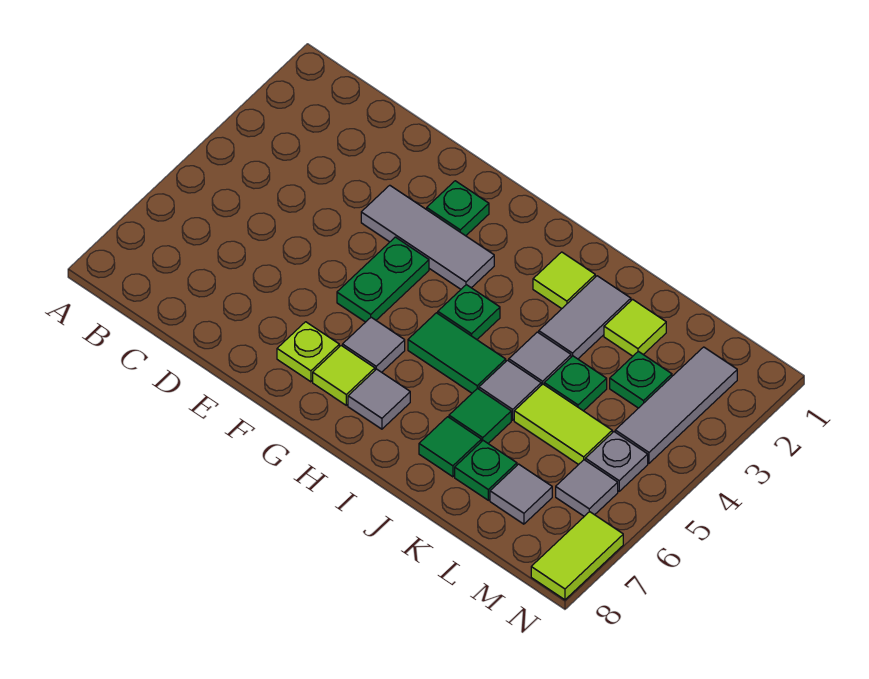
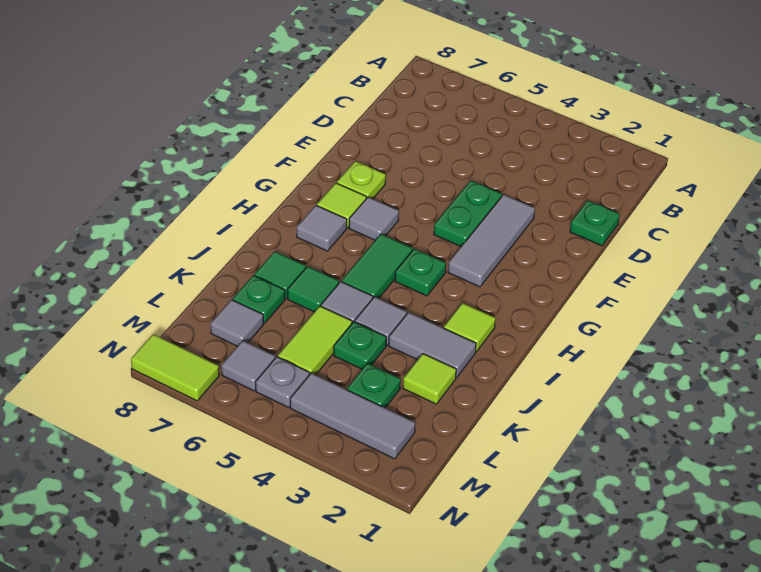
green 1x1 plate [427,181,489,236] -> green 1x1 plate moved to [570,201,620,246]
green 1x2 plate [337,237,429,322] -> green 1x2 plate turned to [434,181,502,247]

